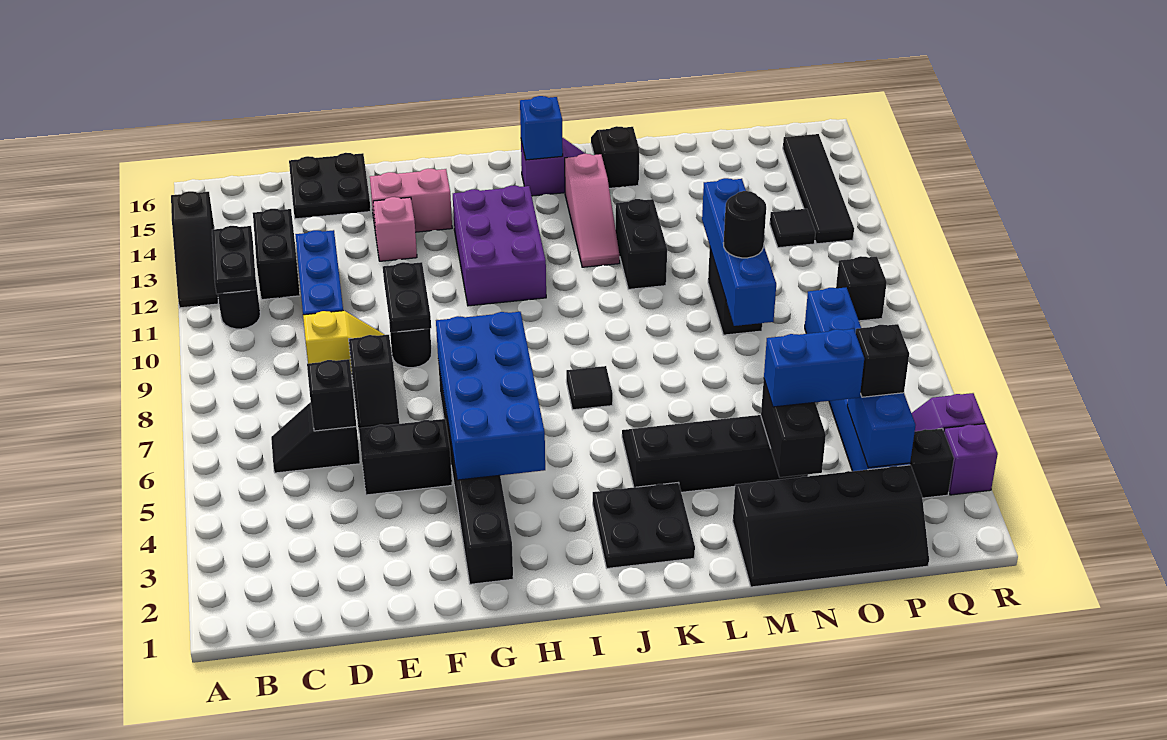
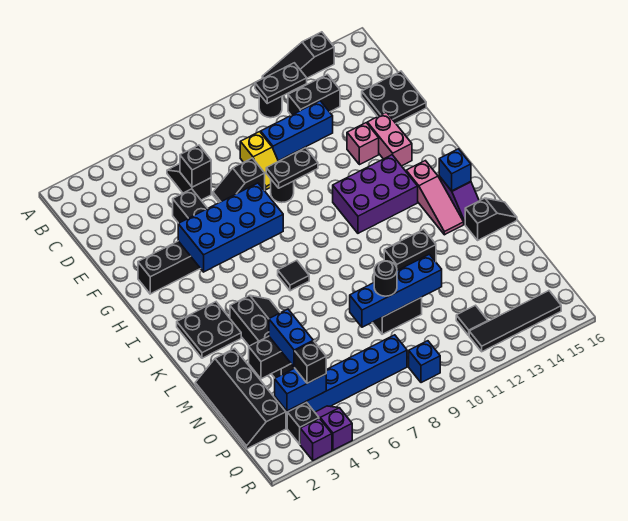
pink 1x3 slope [565,153,620,267] -> pink 1x3 slope turned to [406,161,464,235]
black 1x1 brick [836,256,887,321] -> blue 1x1 brick [409,341,440,383]

